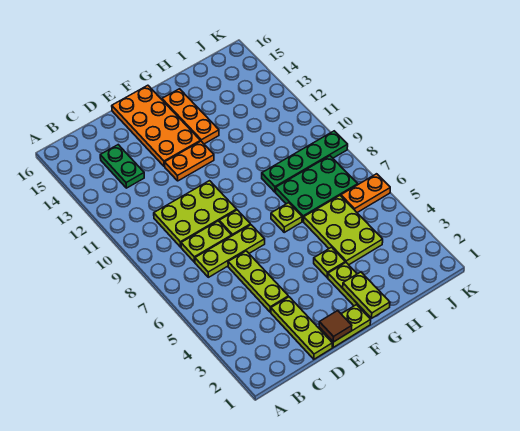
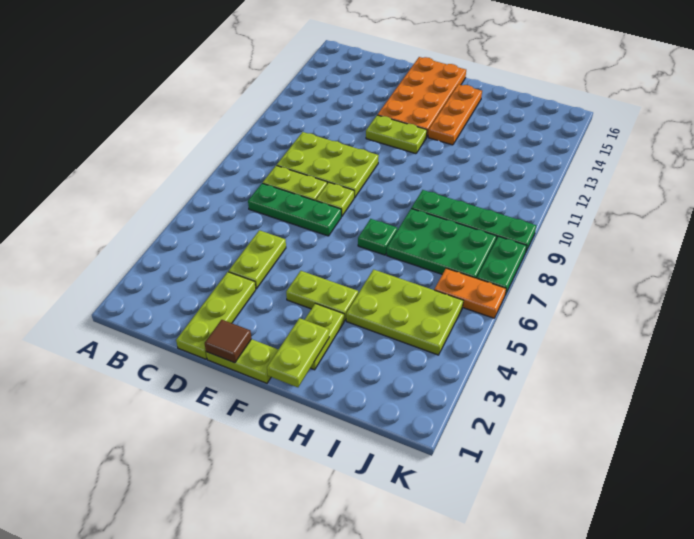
lime 1x3 plate [195,225,265,277] -> green 1x3 plate [248,183,341,236]
green 1x2 plate [100,145,144,188] -> green 1x2 plate moved to [477,236,527,295]
lime 1x3 plate [228,251,288,312] -> lime 1x2 plate [229,230,286,289]
orange 1x2 plate [164,141,214,181] -> lime 1x2 plate [366,115,427,154]
lime 1x1 plate [314,247,345,278] -> lime 1x2 plate [286,271,358,321]
lime 1x1 plate [271,203,302,232] -> green 1x1 plate [358,219,397,255]
lime 2x3 plate [304,196,383,265] -> lime 2x3 plate turned to [346,270,463,355]

